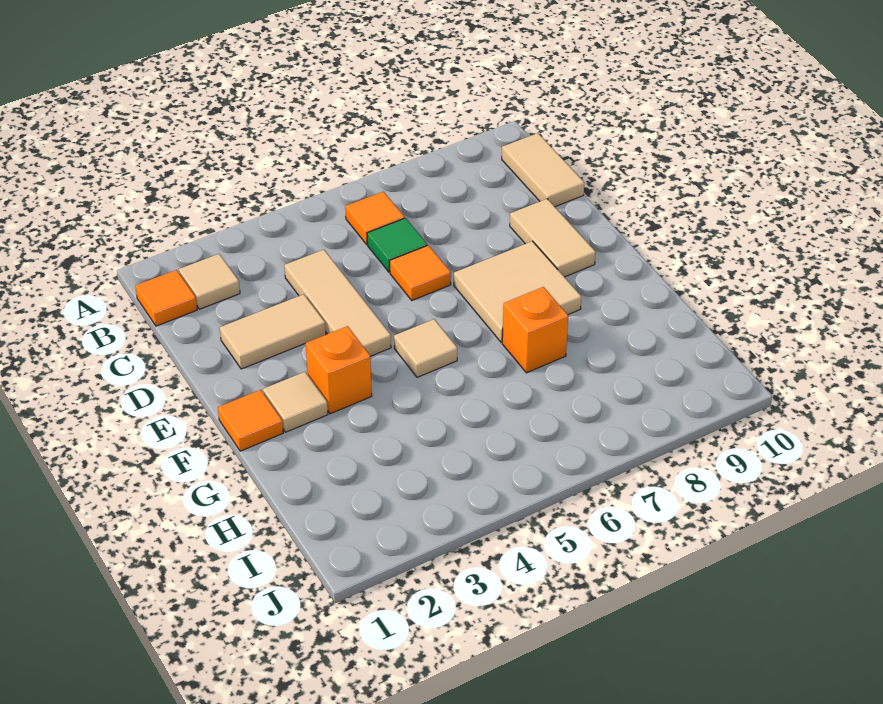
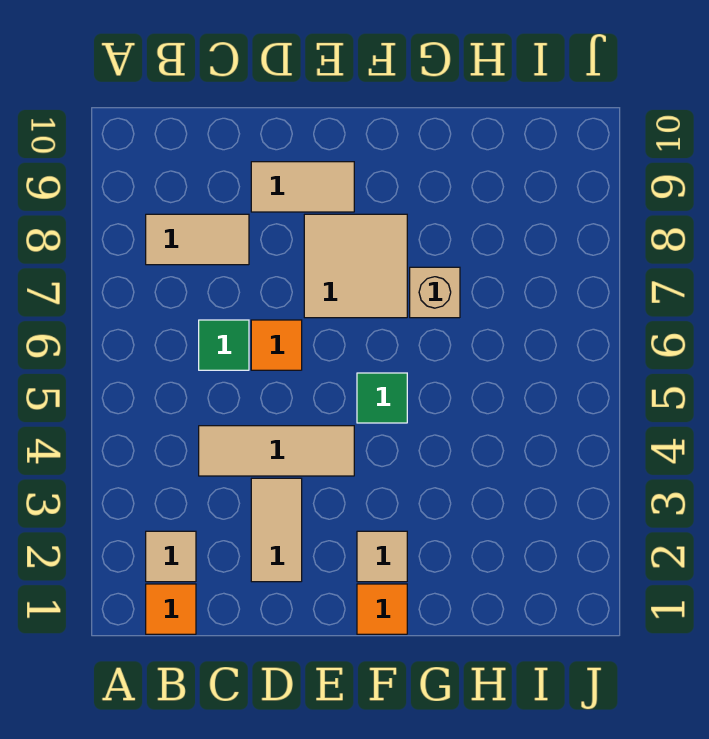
orange 1x1 tile [345,192,405,244] -> none
tan 1x2 tile [502,133,585,207] -> tan 1x2 tile moved to [146,214,249,265]
orange 1x1 brick [305,326,372,414] -> none
tan 1x1 tile [394,319,457,377] -> green 1x1 tile [357,373,407,423]
orange 1x1 brick [502,287,568,373] -> tan 1x1 brick [410,267,460,318]

